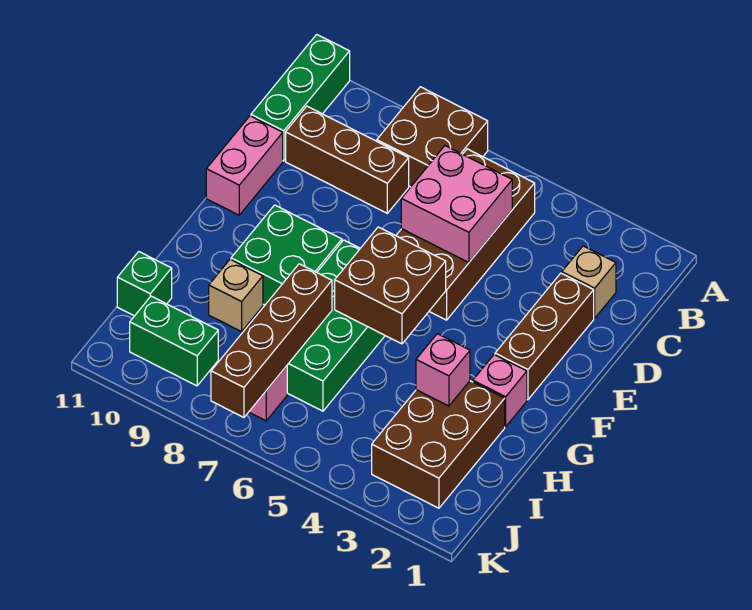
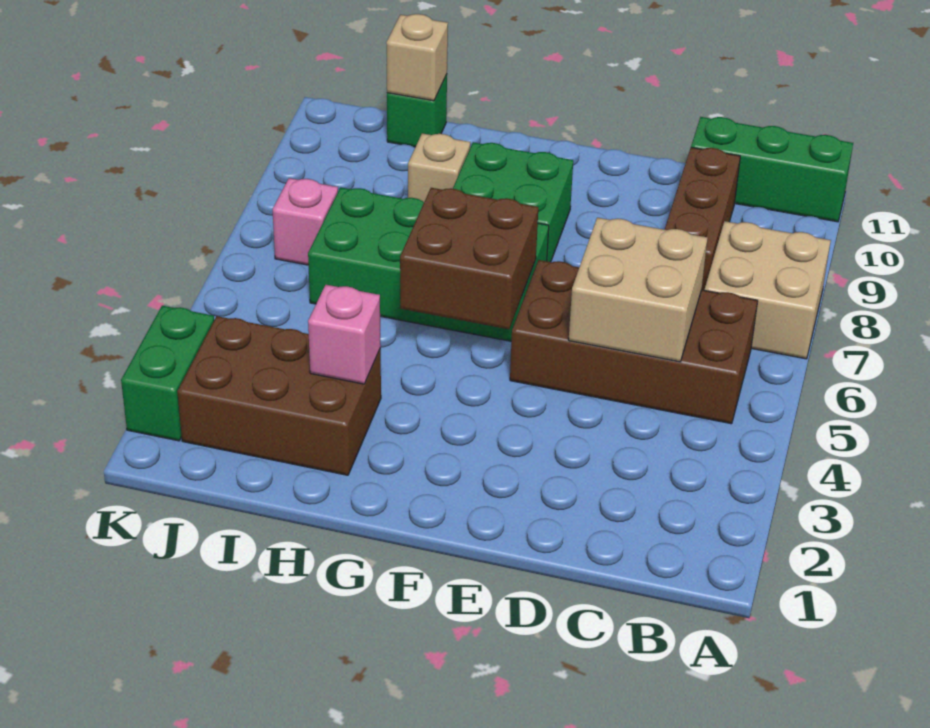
brown 2x2 brick [377,87,488,187] -> tan 2x2 brick [705,221,831,359]
tan 1x1 brick [562,246,616,318] -> tan 1x1 brick moved to [386,14,448,101]
pink 2x2 brick [401,146,512,263] -> tan 2x2 brick [569,218,707,362]
brown 1x3 brick [495,273,594,400] -> none
pink 1x2 brick [206,116,283,215] -> none
pink 1x1 brick [473,355,527,427] -> none
brown 1x4 brick [211,264,332,417] -> none
green 1x2 brick [130,296,218,386] -> green 1x2 brick moved to [121,306,214,441]

